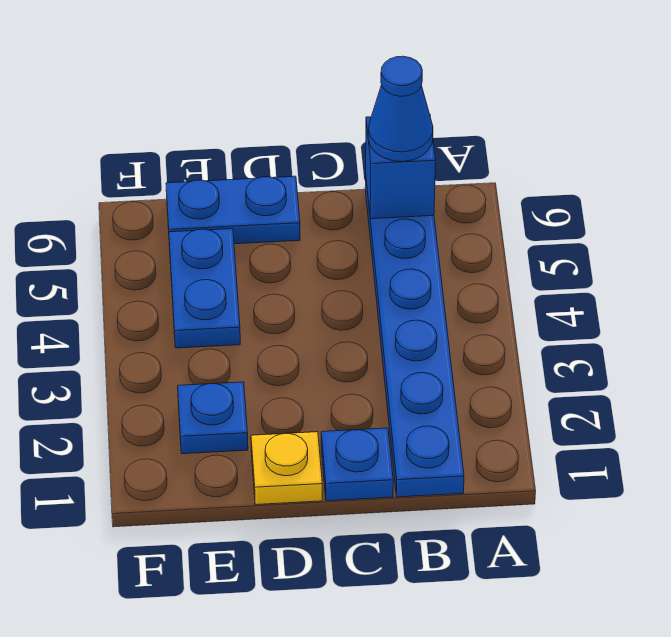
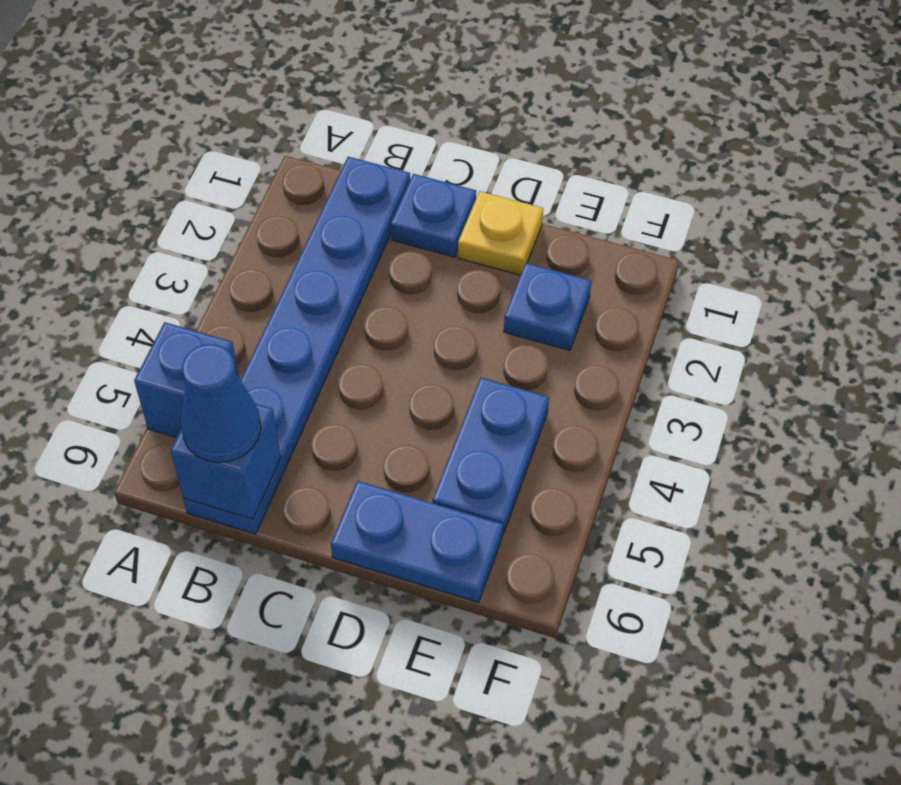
none -> blue 1x1 brick [134,322,239,438]

